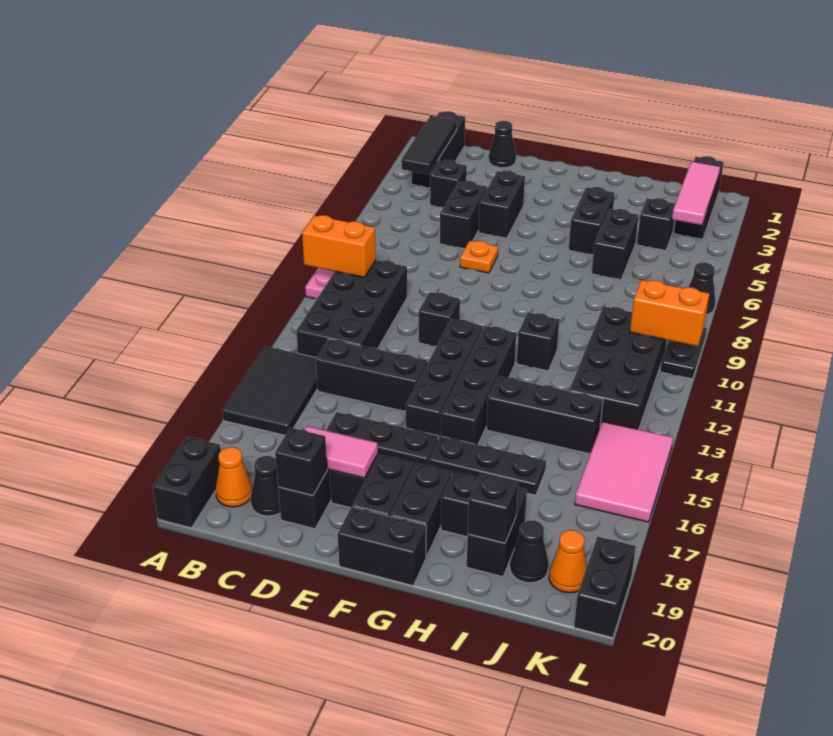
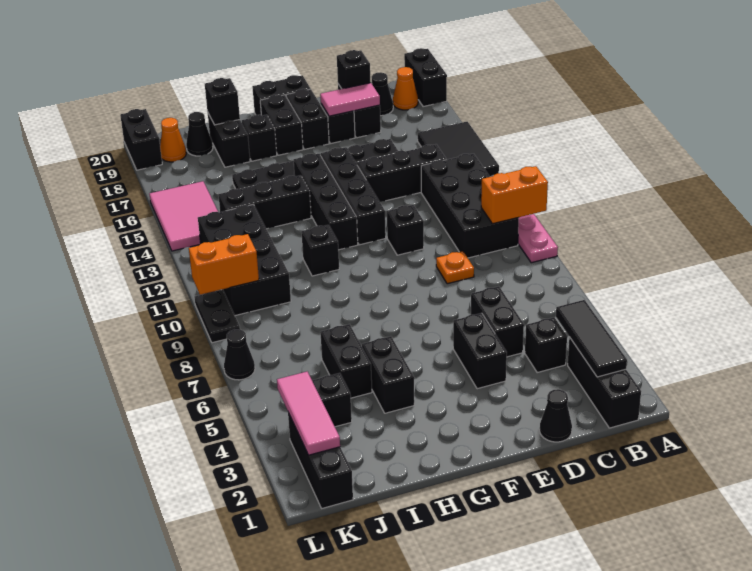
orange 1x1 plate [460,241,498,273] -> orange 1x1 plate moved to [436,251,474,284]

